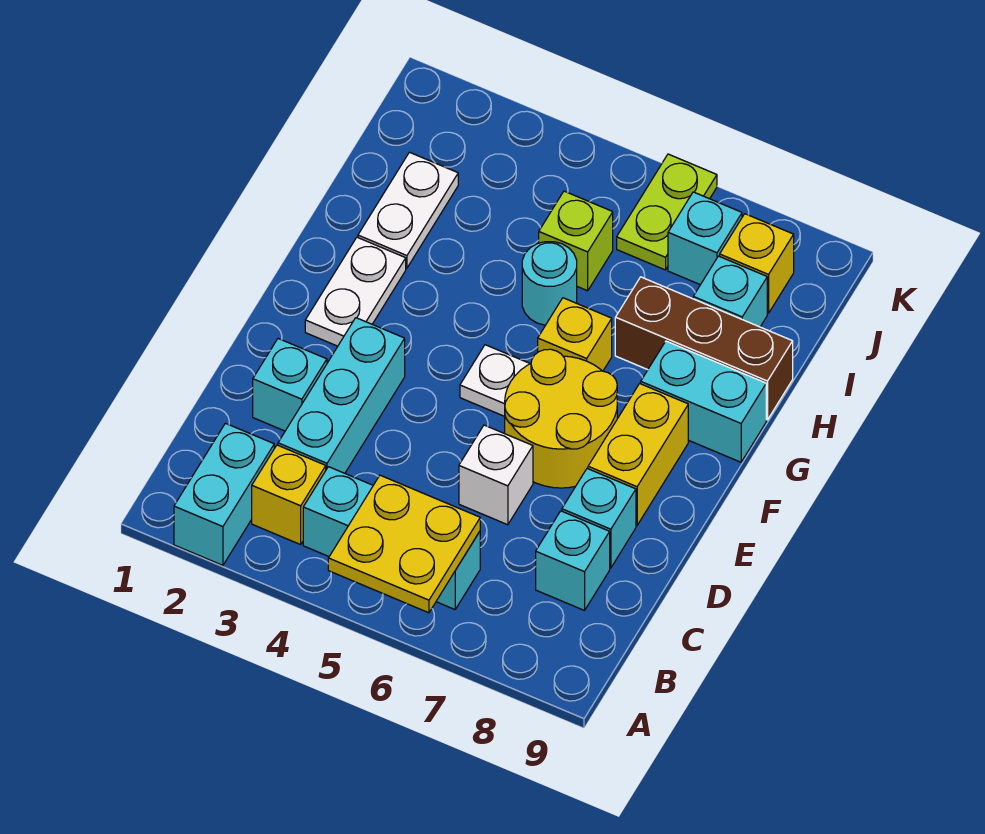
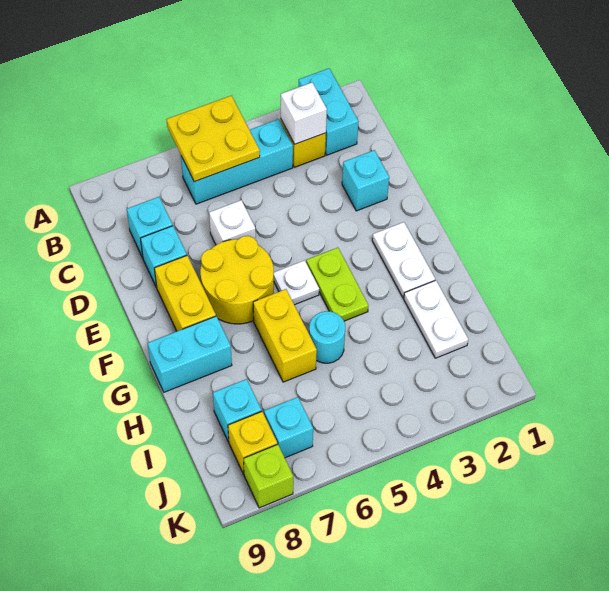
none -> white 1x1 brick [281,83,327,144]
cyan 1x3 brick [278,318,405,473] -> none
yellow 1x1 brick [538,298,612,371] -> yellow 1x2 brick [253,289,317,382]
brown 1x3 brick [615,277,793,420] -> none
lime 1x1 brick [539,191,613,291] -> lime 1x1 brick moved to [244,444,293,508]
lime 1x2 plate [617,154,717,270] -> lime 1x2 plate moved to [306,248,369,321]

